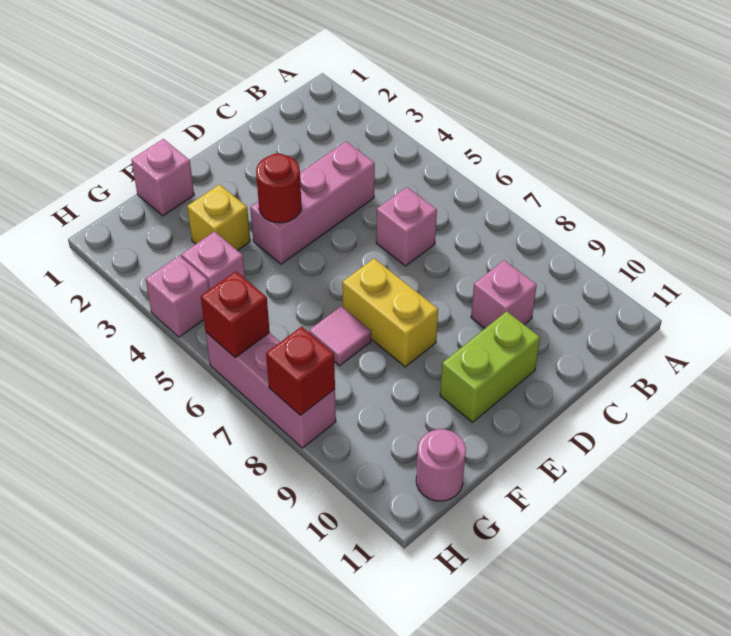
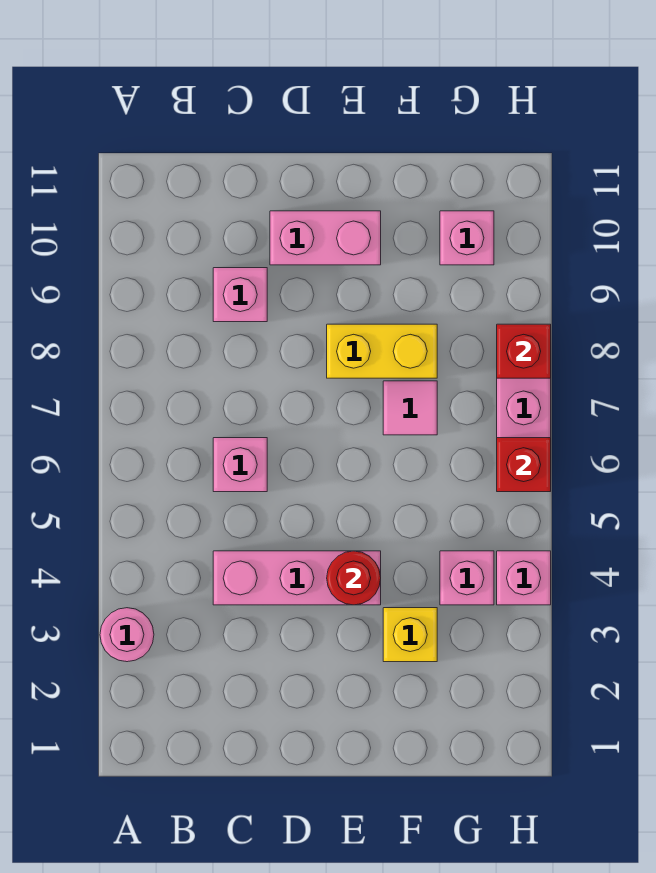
lime 1x2 brick [440,311,540,422] -> pink 1x2 brick [270,211,381,265]
yellow 1x2 brick [342,258,438,367] -> yellow 1x2 brick turned to [327,324,437,378]
pink 1x1 brick [131,139,194,216] -> pink 1x1 brick moved to [440,211,494,265]
pink 1x1 round brick [416,429,466,501] -> pink 1x1 round brick moved to [100,608,154,662]

